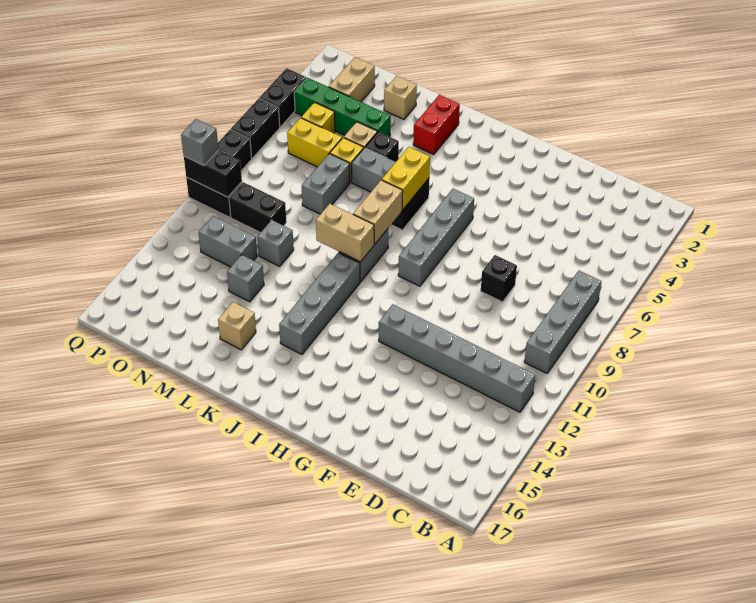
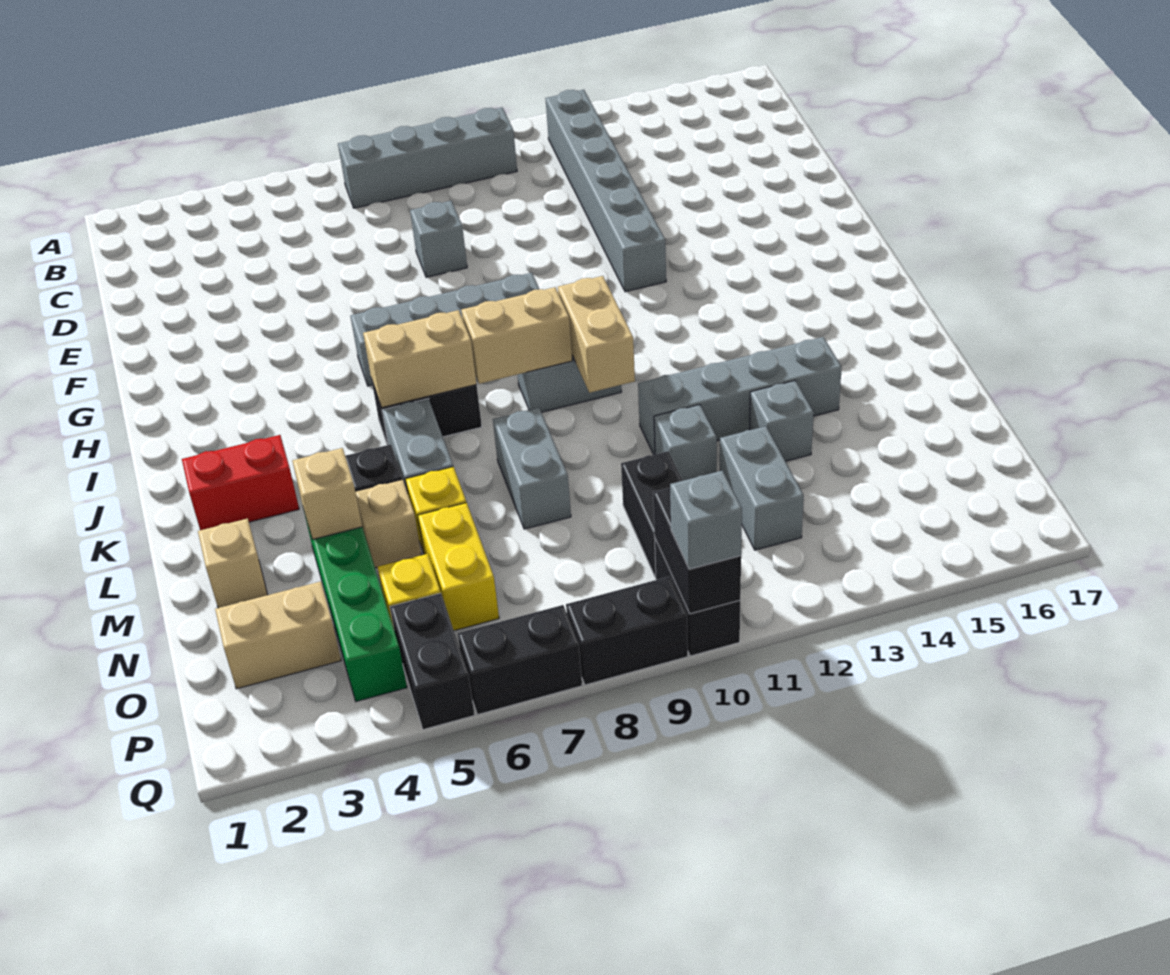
black 1x1 brick [481,255,517,302] -> grey 1x1 brick [410,201,467,277]
yellow 1x2 brick [382,147,430,210] -> tan 1x2 brick [363,310,477,408]
grey 1x4 brick [279,253,360,354] -> grey 1x4 brick moved to [638,337,842,455]
tan 1x1 brick [218,302,256,350] -> tan 1x1 brick moved to [293,448,362,540]
grey 1x2 brick [302,154,350,214] -> grey 1x2 brick turned to [493,408,571,529]
black 1x2 brick [259,68,306,127] -> black 1x2 brick turned to [390,593,475,730]

